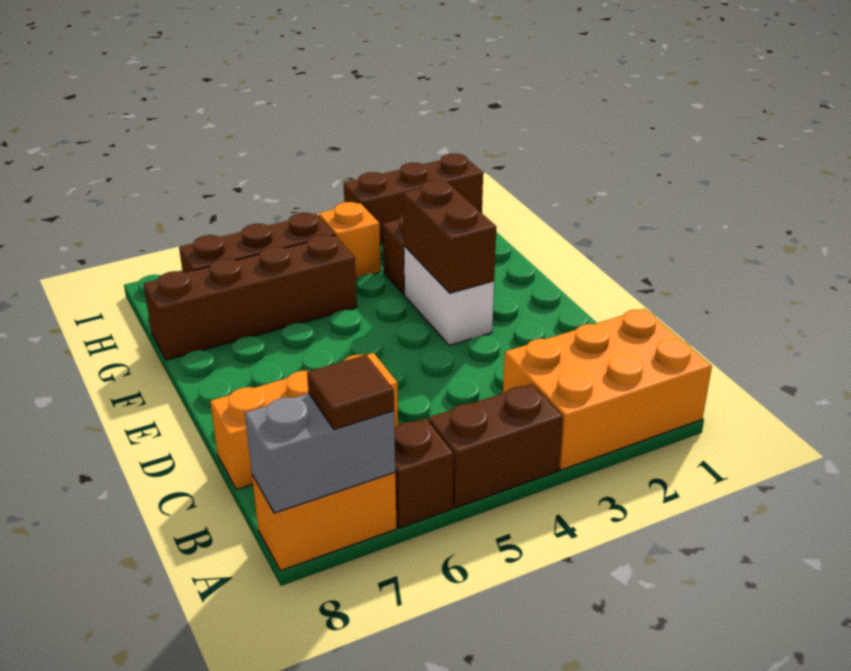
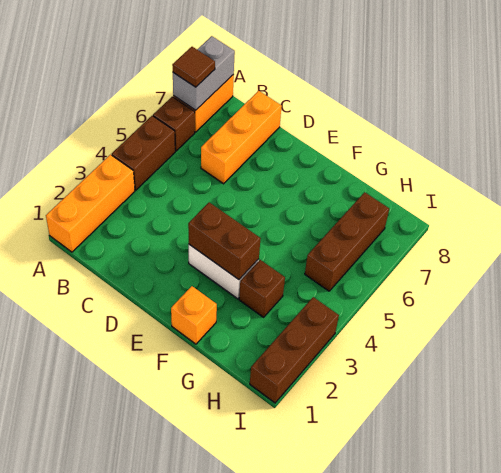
orange 2x3 brick [503,309,712,470] -> orange 1x3 brick [46,155,135,252]
brown 1x4 brick [143,235,357,360] -> none
orange 1x1 brick [319,202,381,279] -> orange 1x1 brick moved to [171,286,217,344]

